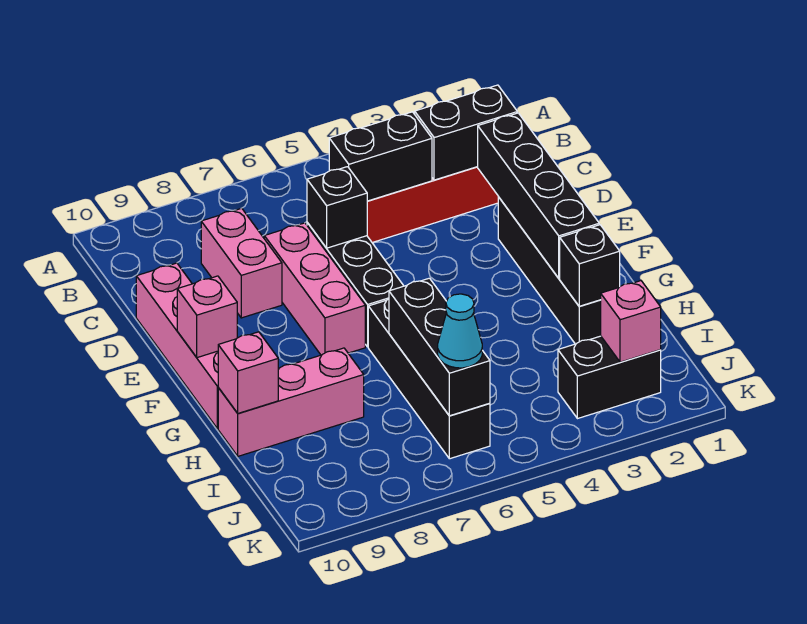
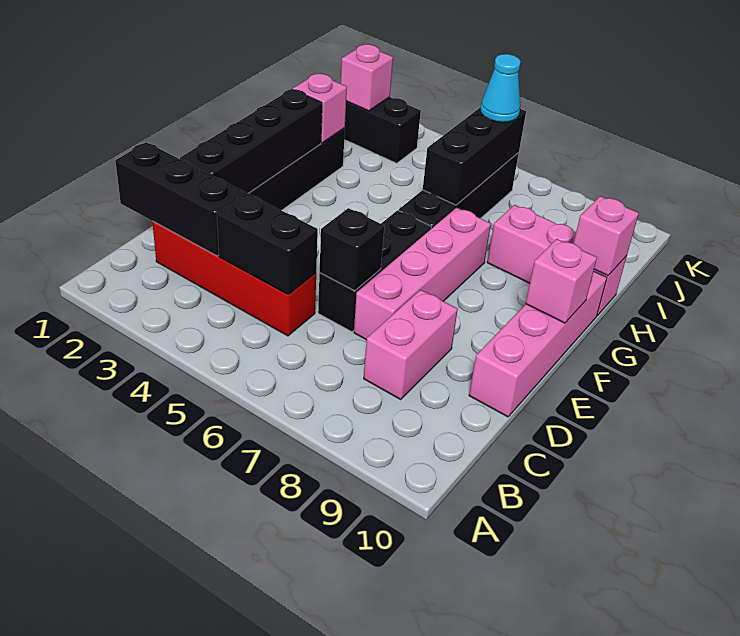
black 1x2 brick [415,85,517,180] -> black 1x3 brick [115,142,245,256]
pink 1x3 brick [264,223,365,355] -> pink 1x4 brick [354,208,491,340]
black 1x1 brick [560,225,620,306] -> pink 1x1 brick [293,74,347,143]

